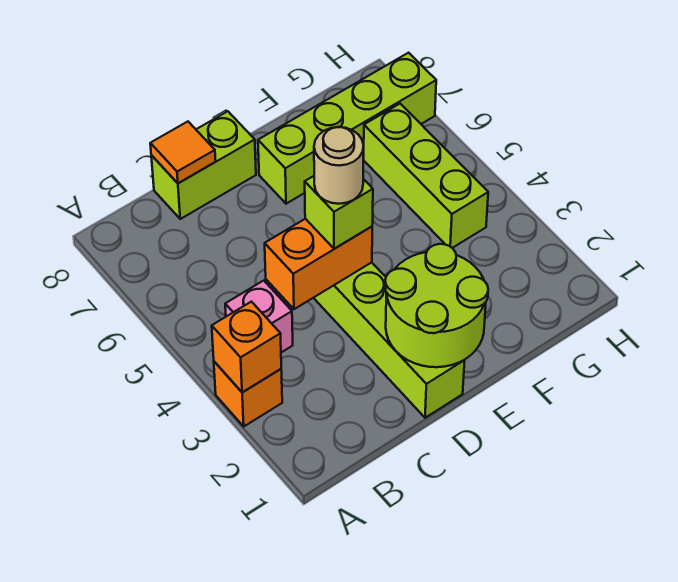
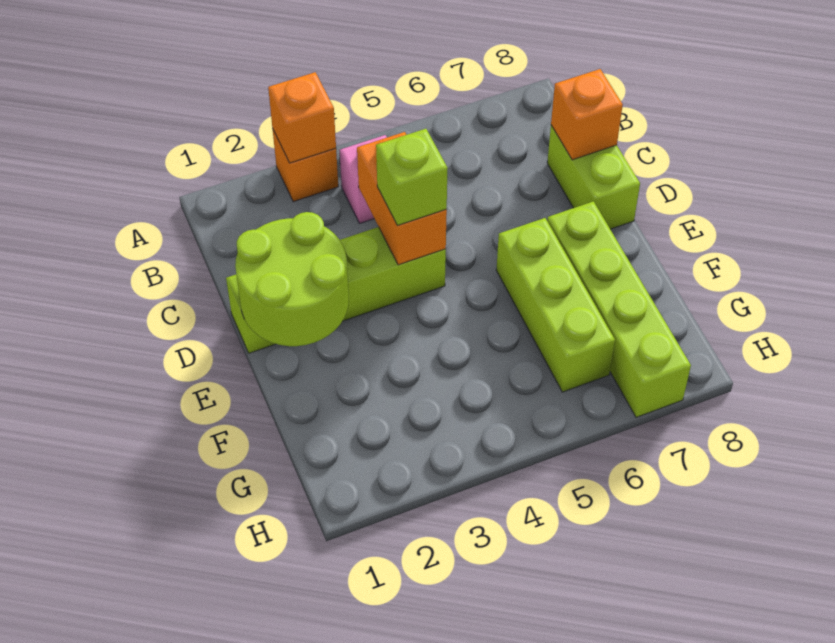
orange 1x1 tile [150,122,216,183] -> orange 1x1 brick [551,69,623,160]
tan 1x1 round brick [314,127,364,204] -> none
lime 1x3 brick [363,104,488,248] -> lime 1x3 brick turned to [496,218,615,392]

